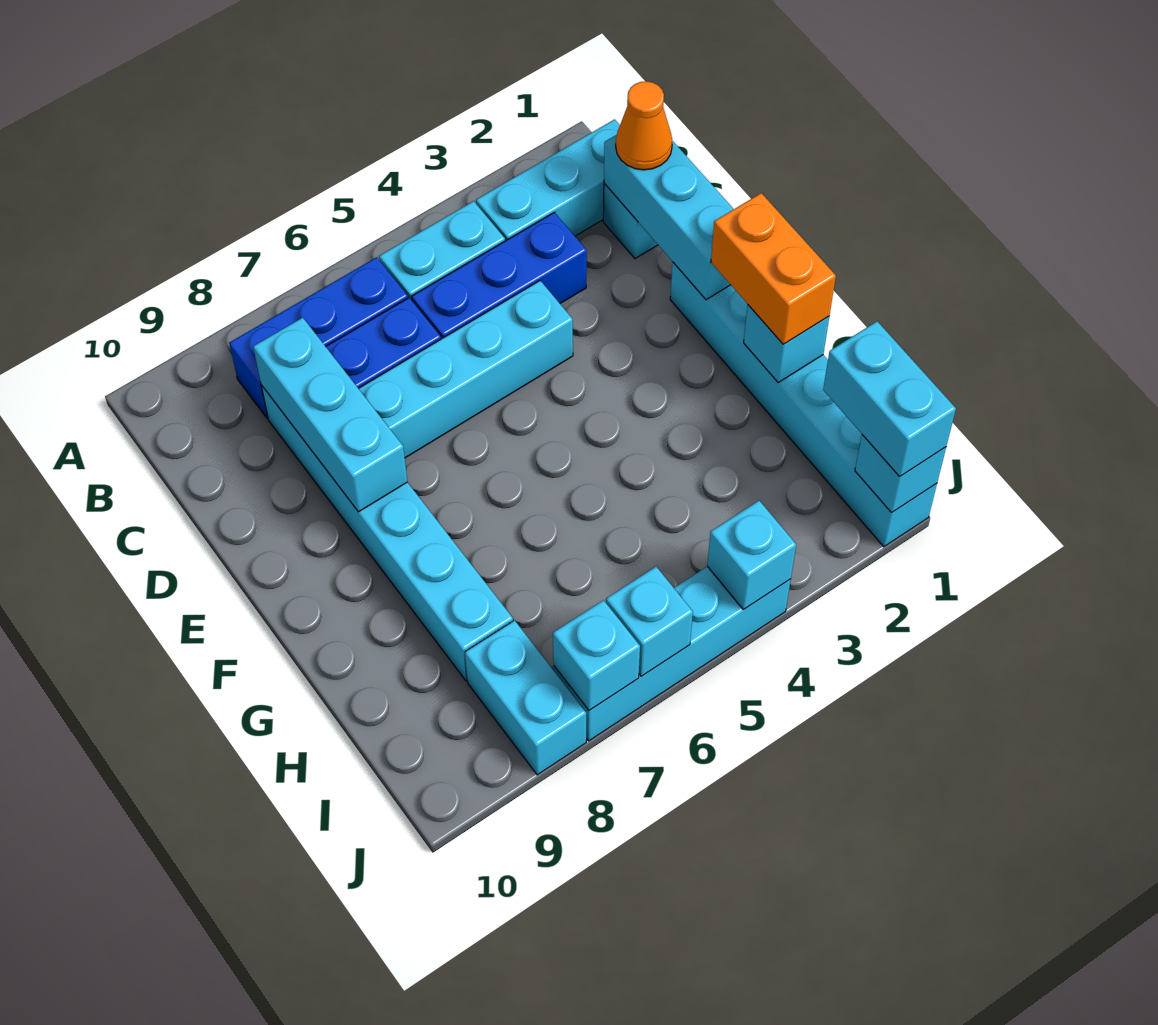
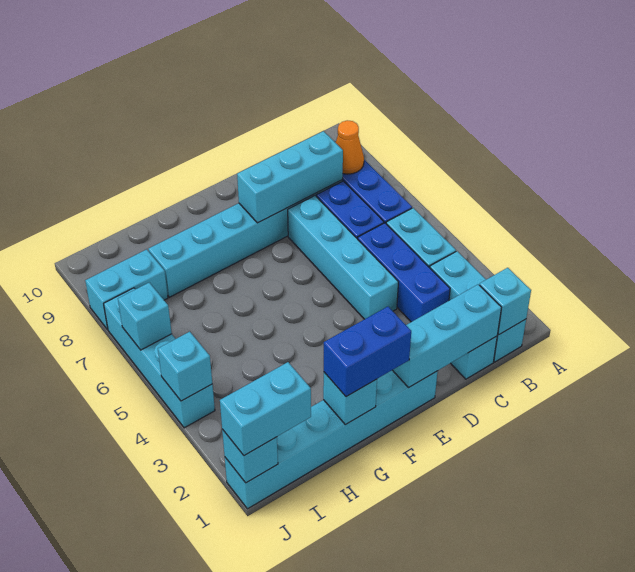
orange 1x1 cone [616,81,672,170] -> orange 1x1 cone moved to [336,120,364,174]
orange 1x2 brick [711,193,836,344] -> blue 1x2 brick [324,307,411,397]
cyan 1x1 brick [553,600,640,710] -> cyan 1x1 brick moved to [480,268,531,335]

